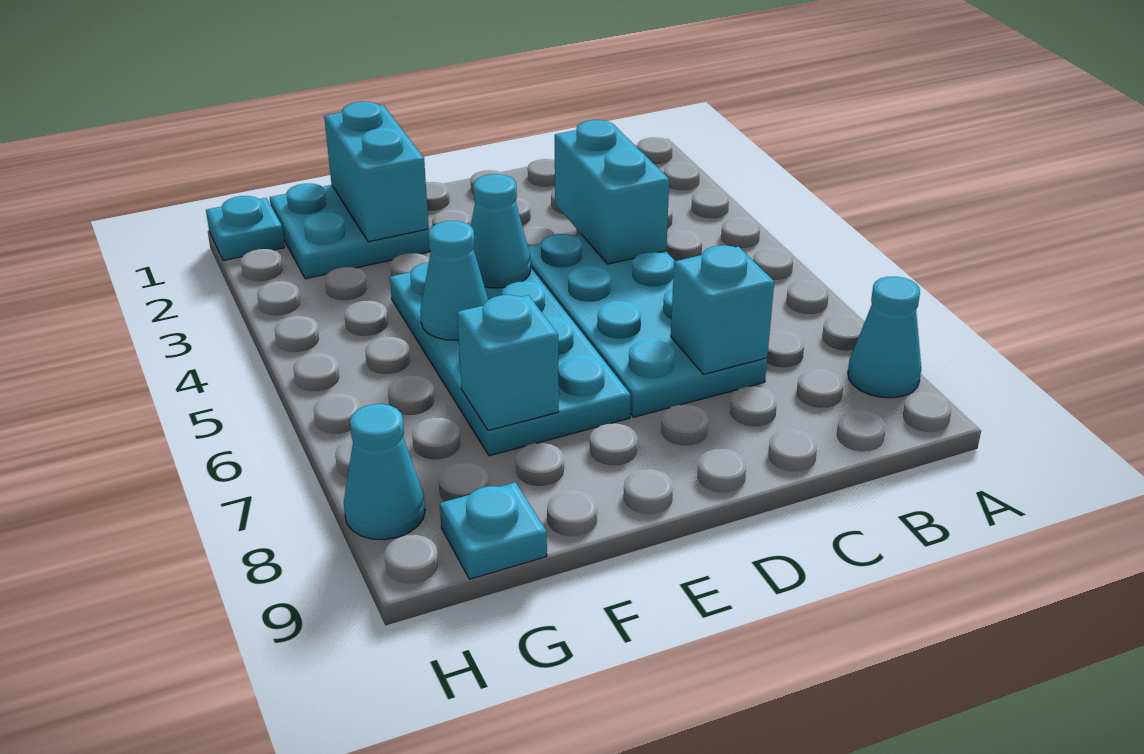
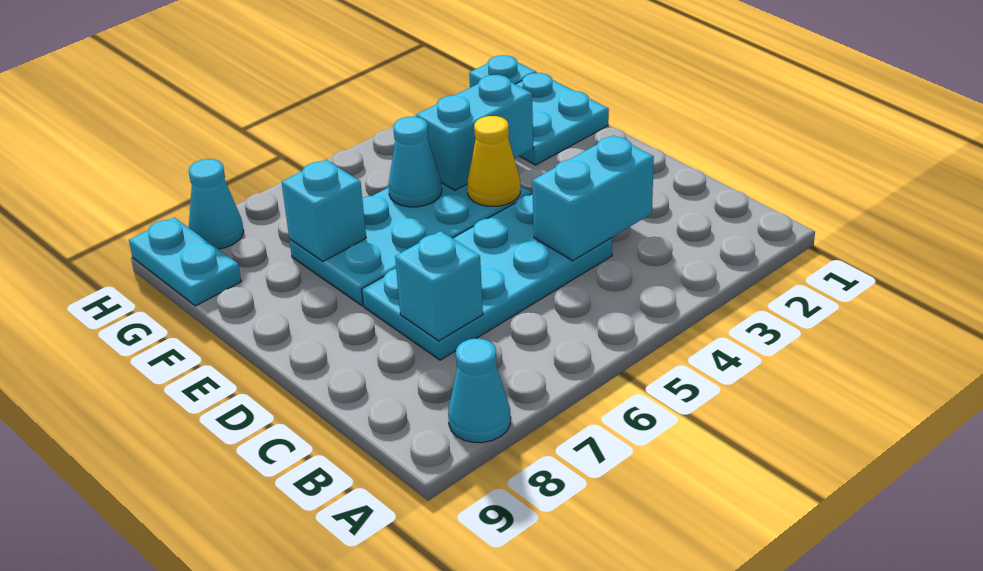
cyan 1x1 cone [471,174,531,288] -> yellow 1x1 cone [467,116,520,206]
cyan 1x2 brick [324,102,429,242] -> cyan 1x2 brick moved to [416,75,533,190]
cyan 1x1 plate [440,482,547,579] -> cyan 1x2 plate [129,218,241,306]

